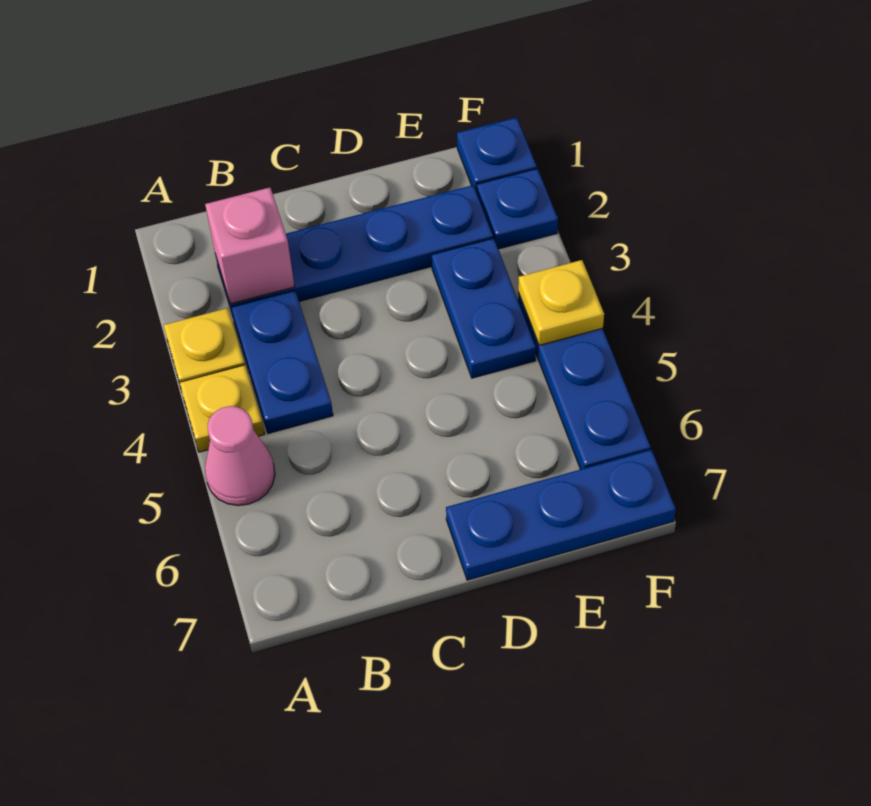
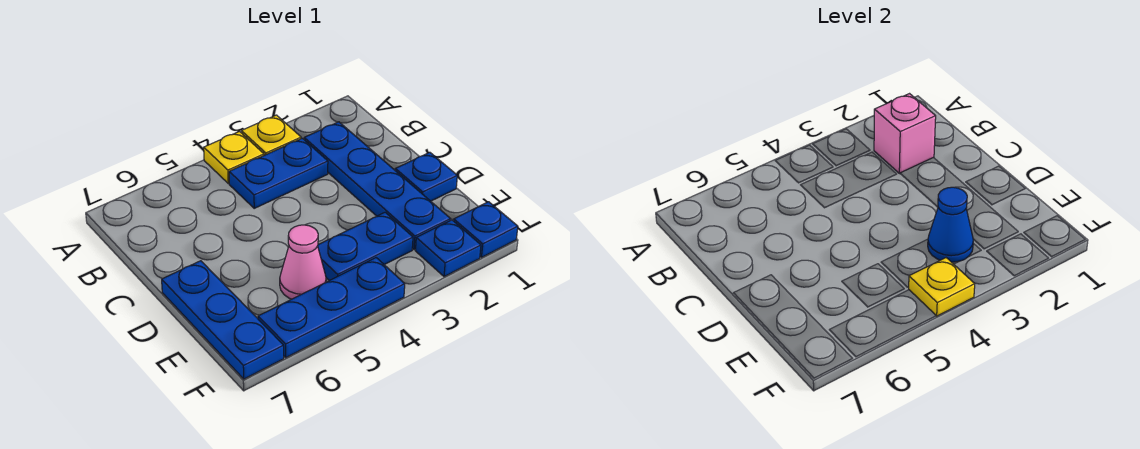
pink 1x1 cone [205,406,275,505] -> pink 1x1 cone moved to [280,225,326,299]
none -> blue 1x1 plate [395,152,457,201]
none -> blue 1x1 cone [928,187,973,262]

